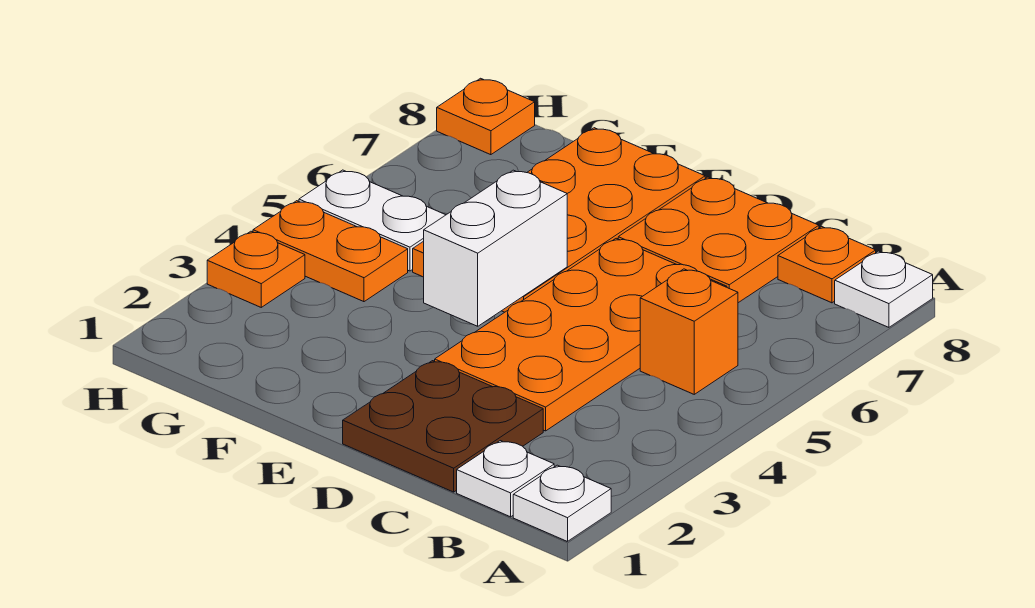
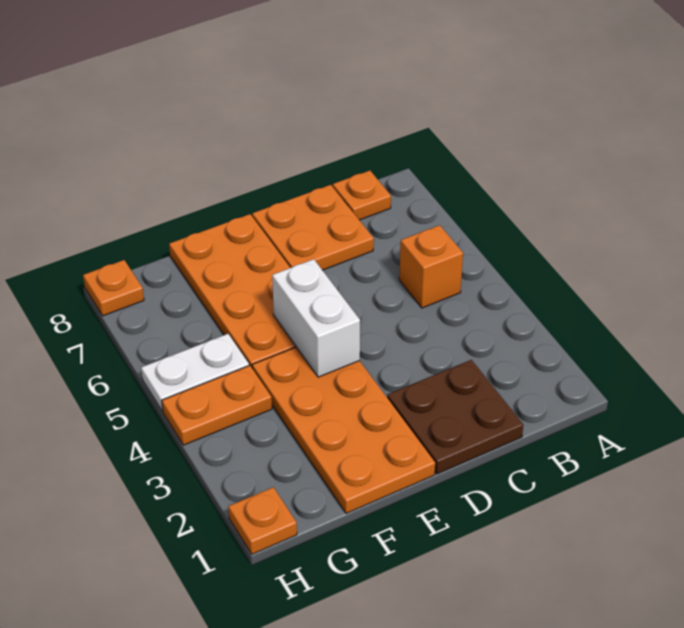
white 1x1 plate [513,465,611,542] -> none
white 1x1 plate [835,251,933,327] -> none
white 1x1 plate [457,441,554,517] -> none
orange 2x4 plate [435,238,727,431] -> orange 2x4 plate moved to [252,347,435,513]
orange 1x1 plate [207,231,305,307] -> orange 1x1 plate moved to [228,487,297,554]

